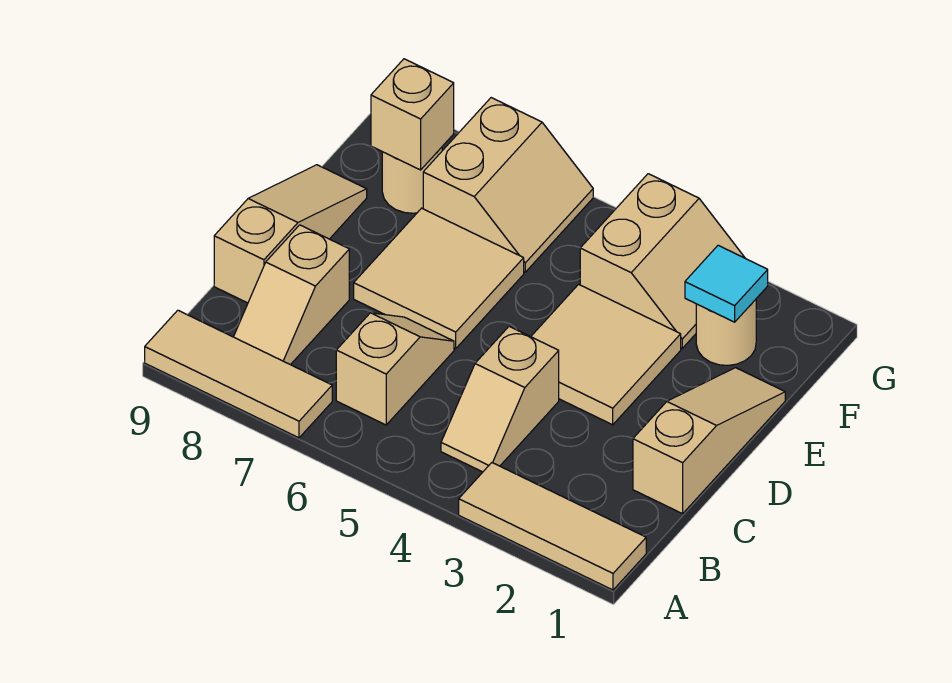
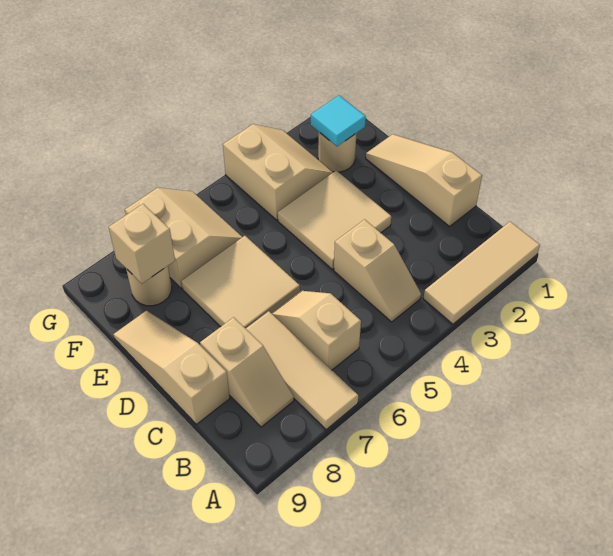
tan 1x3 tile [145,310,332,438] -> tan 1x3 tile turned to [246,311,358,430]

